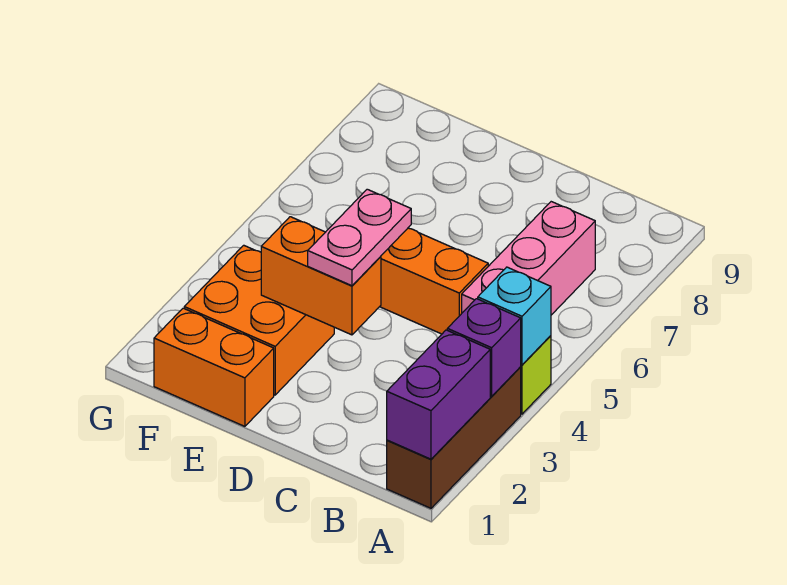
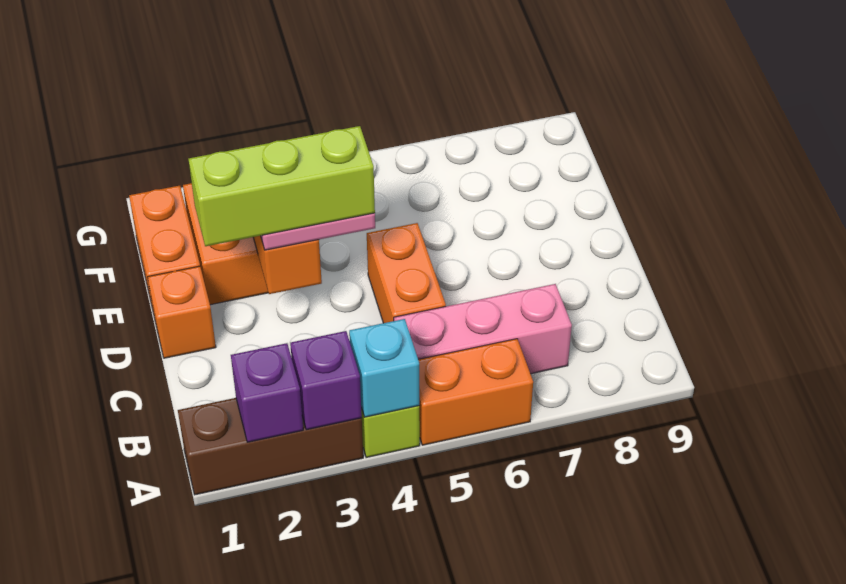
purple 1x2 brick [387,330,490,459] -> purple 1x1 brick [231,343,303,442]
none -> orange 1x2 brick [418,339,533,445]
none -> orange 1x1 brick [148,266,216,358]
none -> lime 1x3 brick [188,126,375,246]

